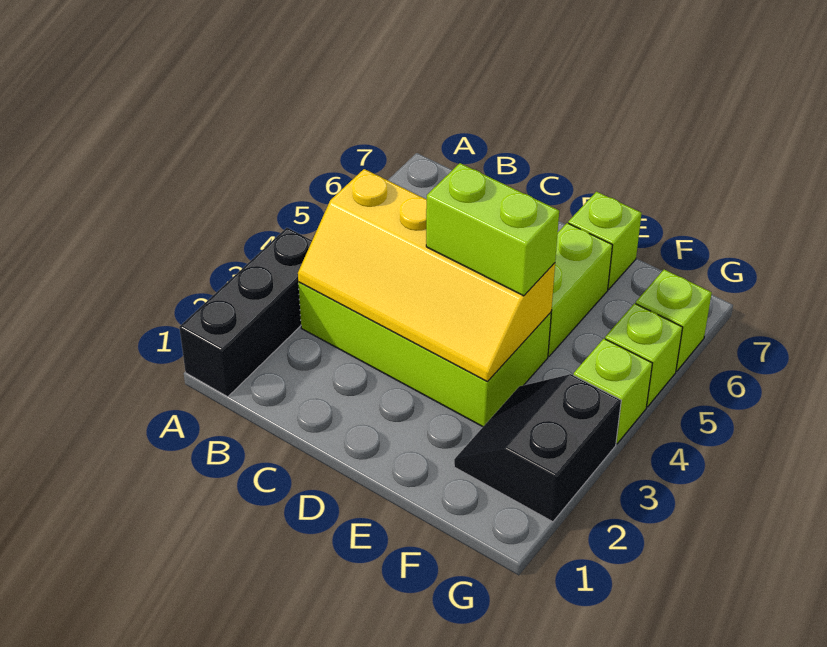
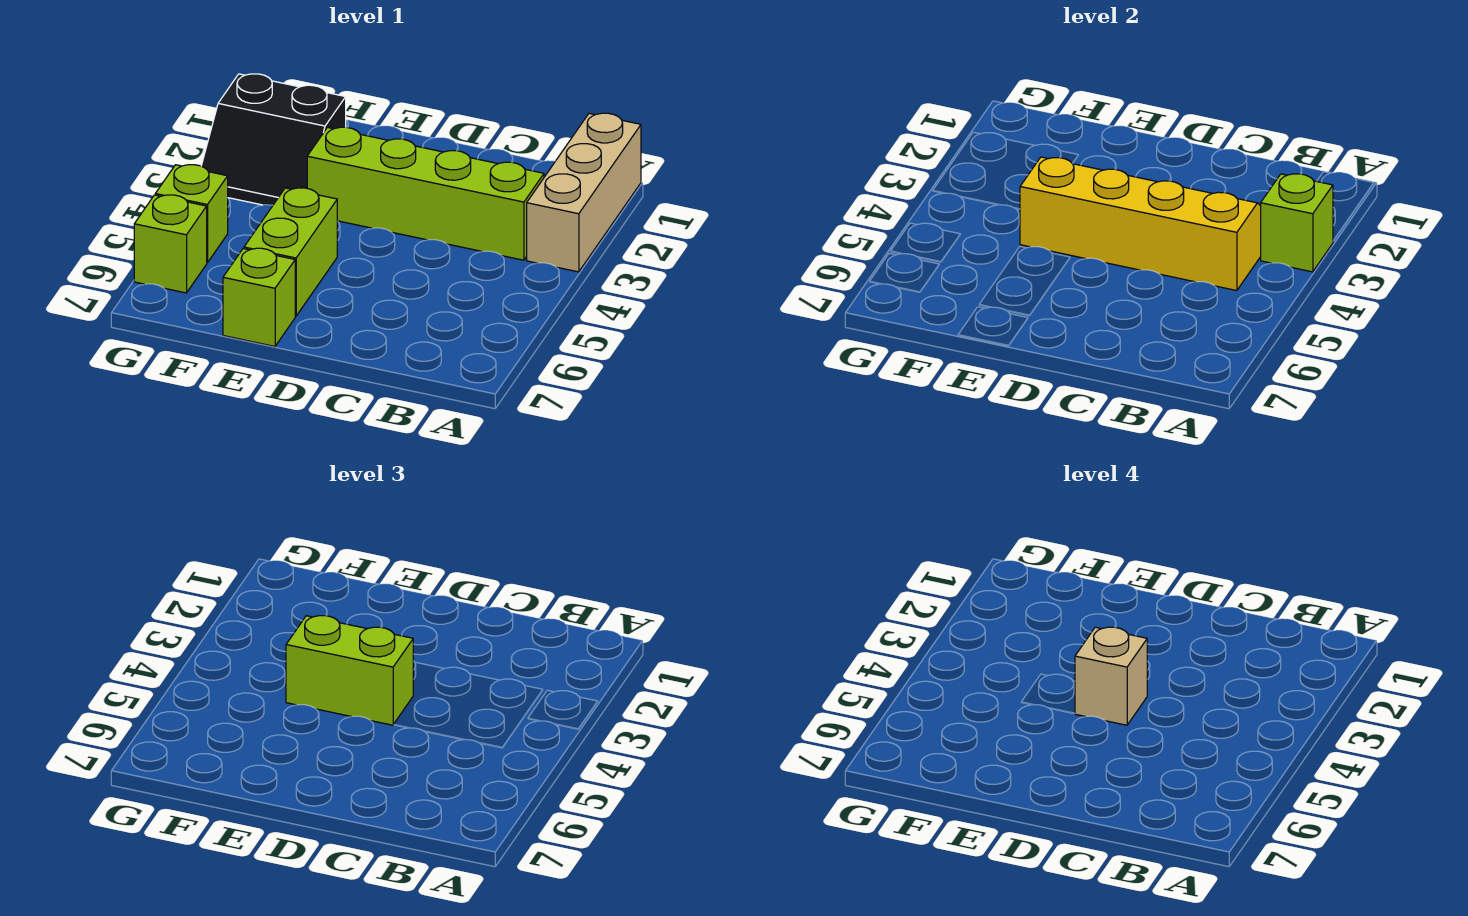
black 1x3 brick [179,228,312,397] -> tan 1x3 brick [527,113,641,272]
lime 2x4 brick [298,282,551,427] -> lime 1x4 brick [307,127,544,260]
none -> tan 1x1 brick [1075,627,1147,725]
black 2x2 slope [454,374,621,522] -> black 2x2 slope turned to [201,74,346,205]
lime 1x1 brick [573,339,652,444] -> lime 1x1 brick moved to [1261,174,1333,272]

